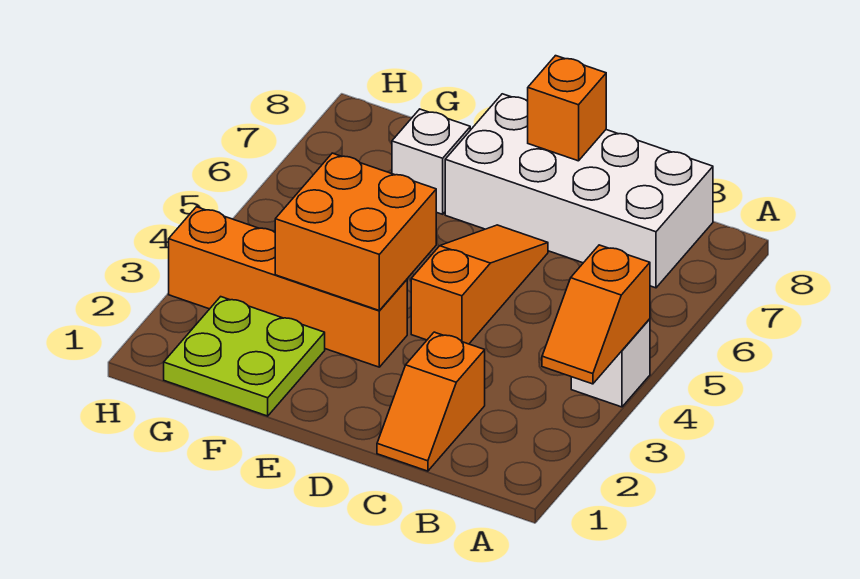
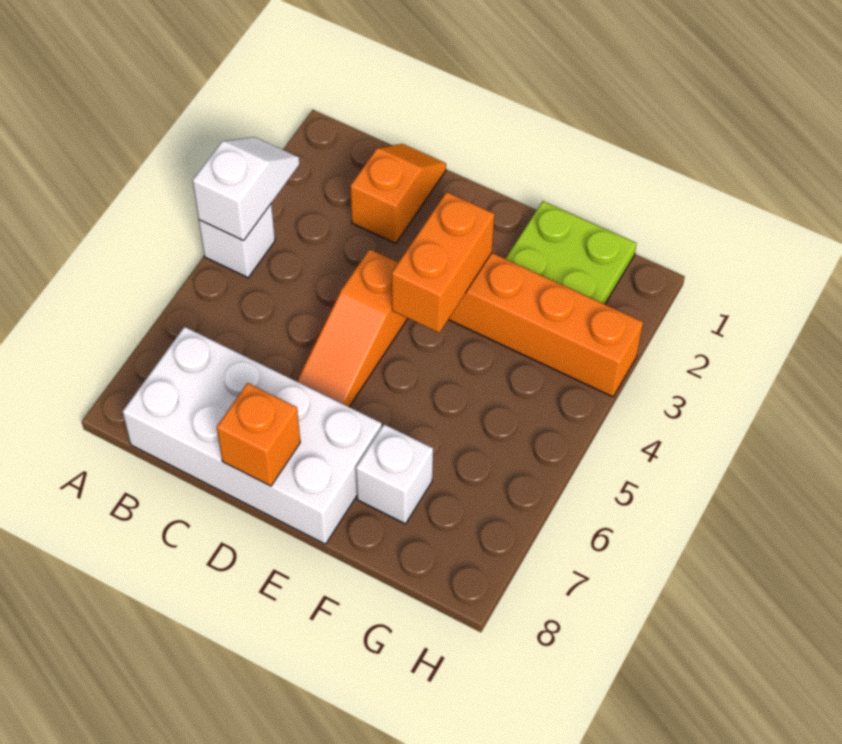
orange 1x2 slope [542,245,650,384] -> white 1x2 slope [193,137,300,240]
orange 2x2 brick [275,153,436,311] -> orange 1x2 brick [392,192,494,333]

